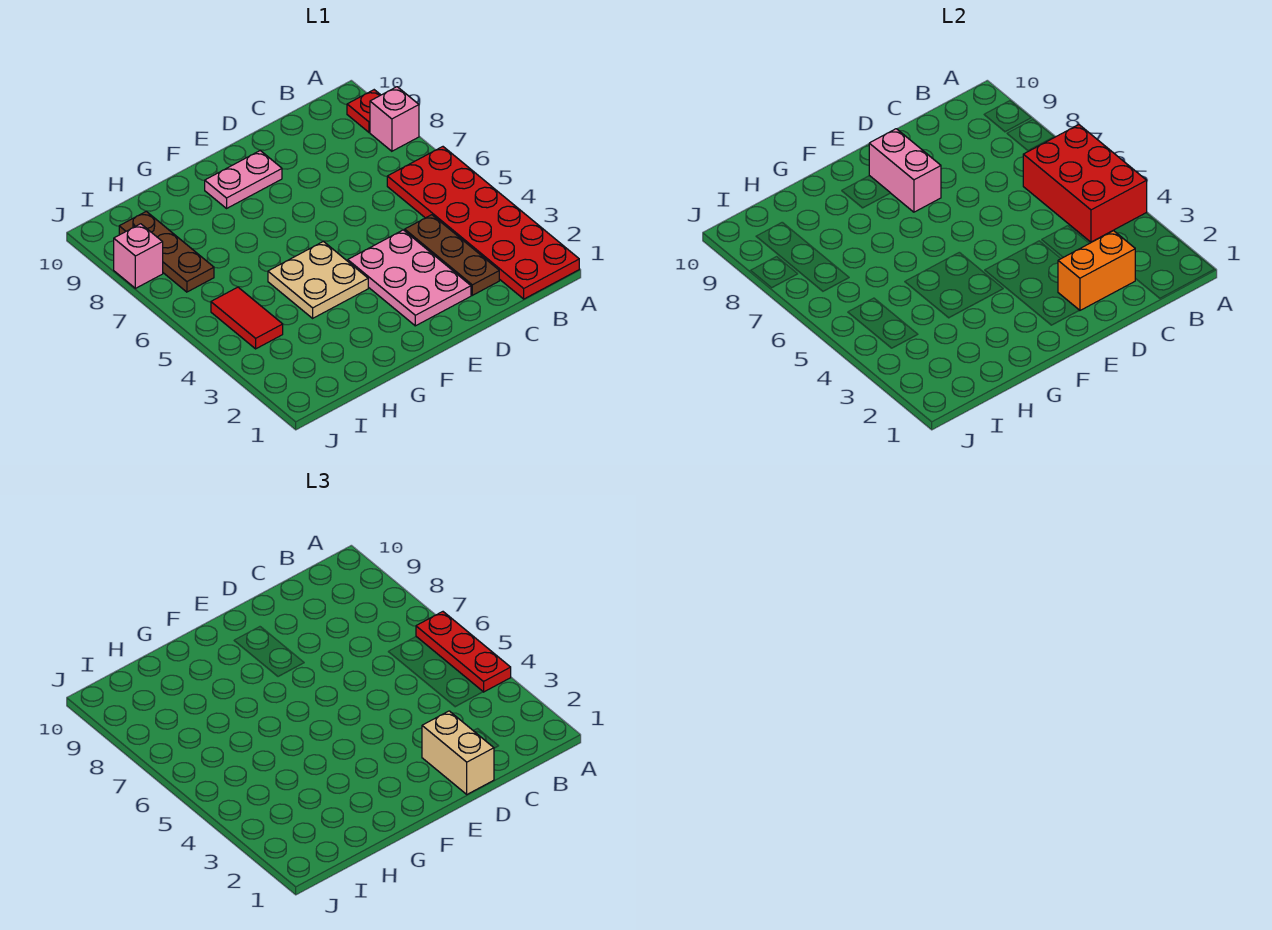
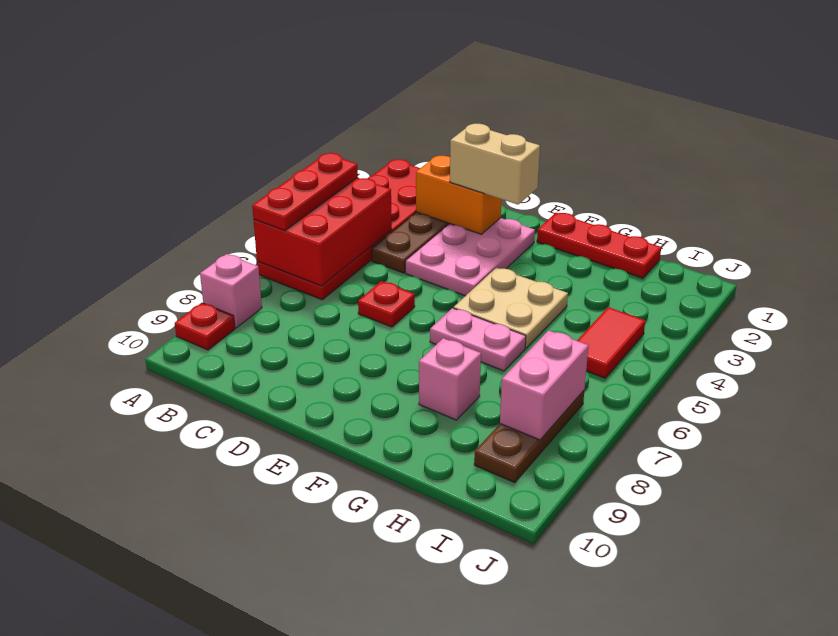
tan 1x2 brick [422,711,494,794] -> tan 1x2 brick turned to [450,124,540,205]
none -> red 1x1 plate [358,281,415,327]
pink 1x2 brick [869,129,941,212] -> pink 1x2 brick moved to [500,330,589,440]
pink 1x2 plate [205,151,282,208] -> pink 1x2 plate moved to [430,308,526,371]
none -> red 1x3 plate [537,213,661,278]
pink 1x1 brick [114,224,163,288] -> pink 1x1 brick moved to [419,338,481,420]

